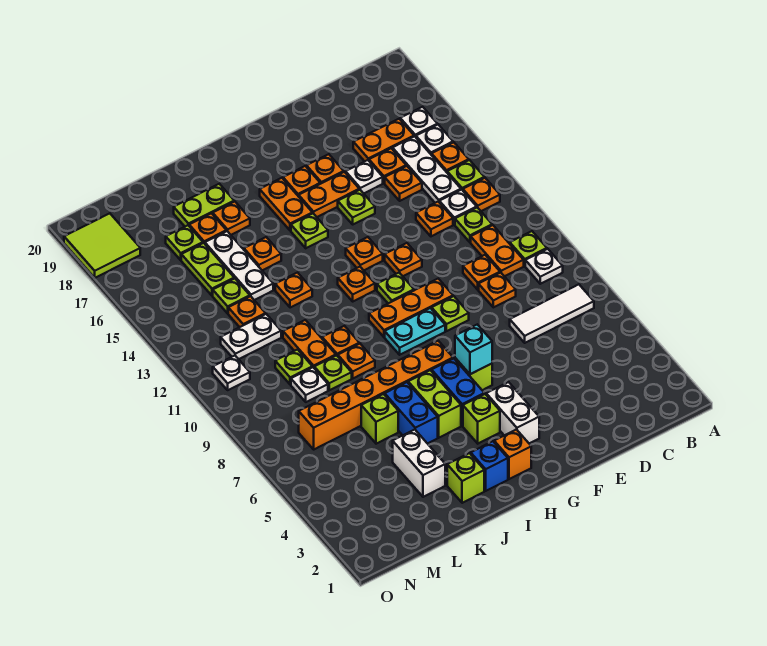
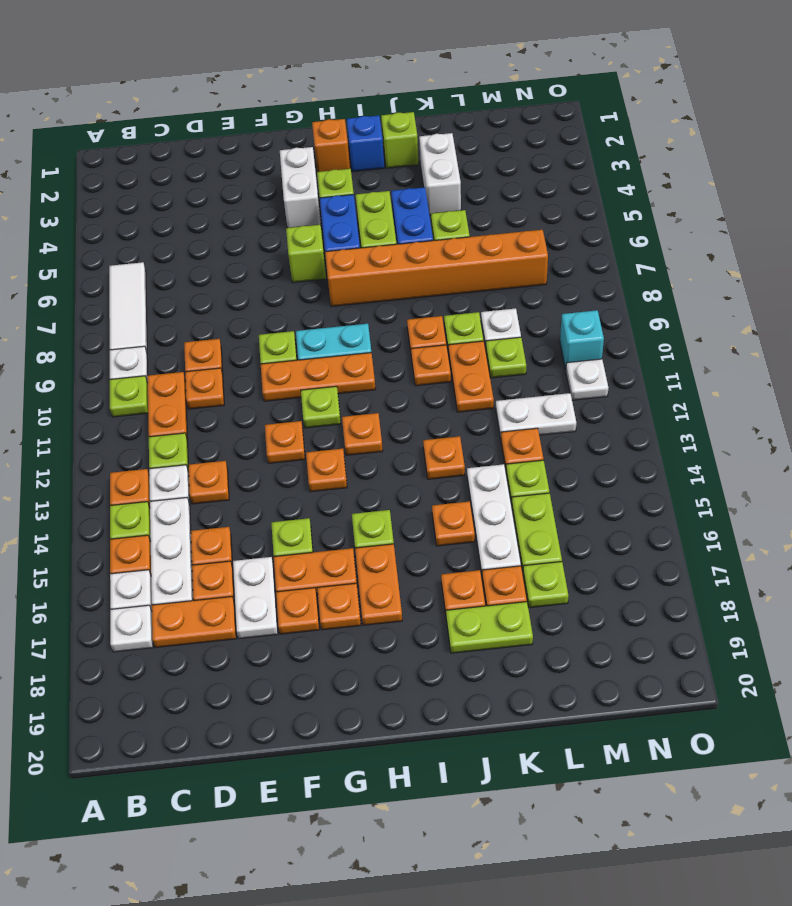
white 1x3 tile [510,284,594,343] -> white 1x3 tile turned to [109,262,147,351]
white 1x1 plate [346,160,383,193] -> white 1x2 plate [233,557,278,639]
cyan 1x1 brick [455,325,492,374] -> cyan 1x1 brick moved to [560,310,604,370]
lime 2x2 tile [64,213,140,278] -> none

